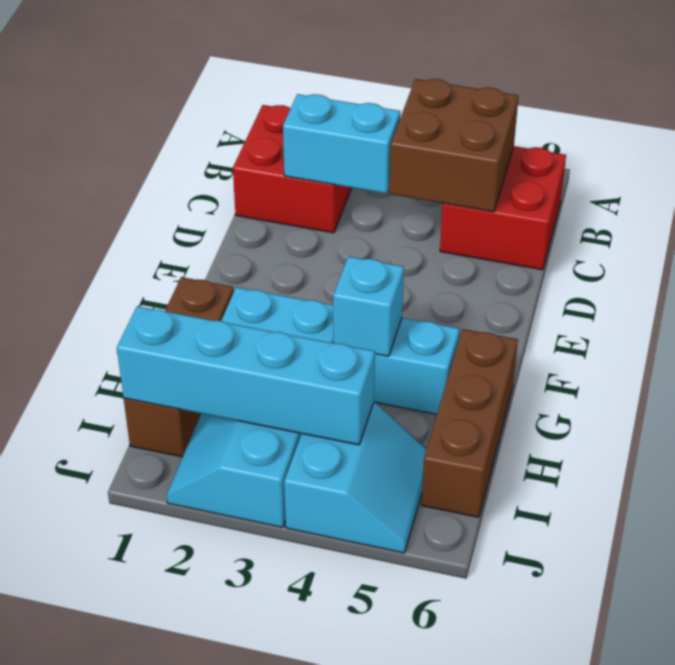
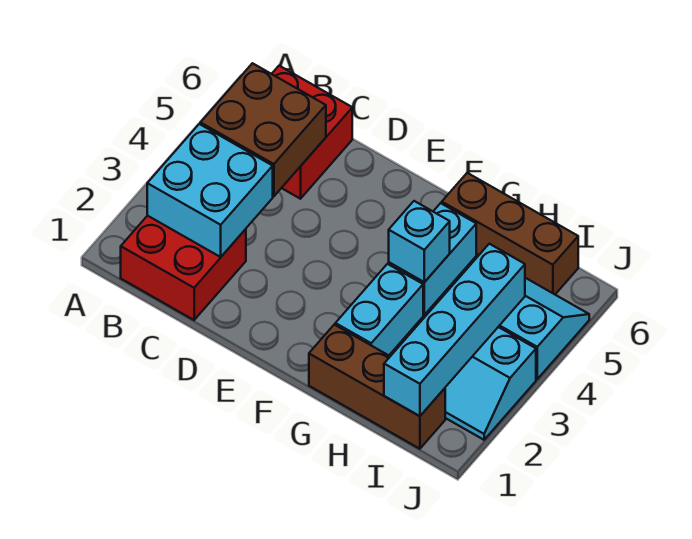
cyan 1x2 brick [283,94,400,194] -> cyan 2x2 brick [147,124,273,257]

